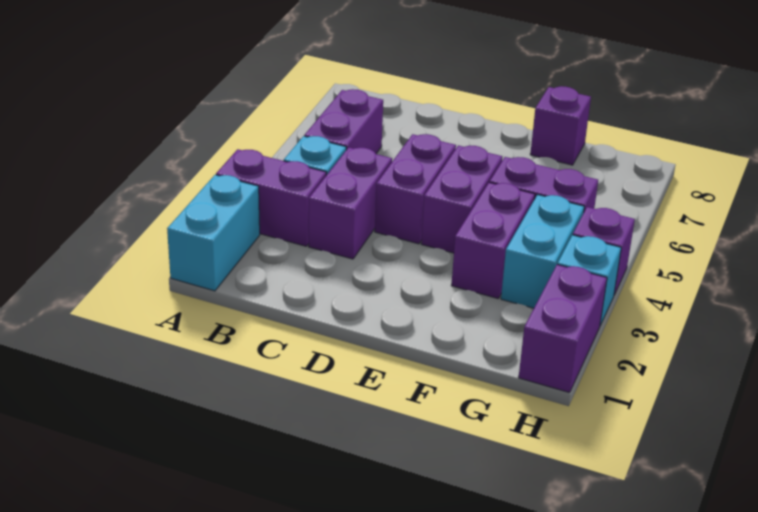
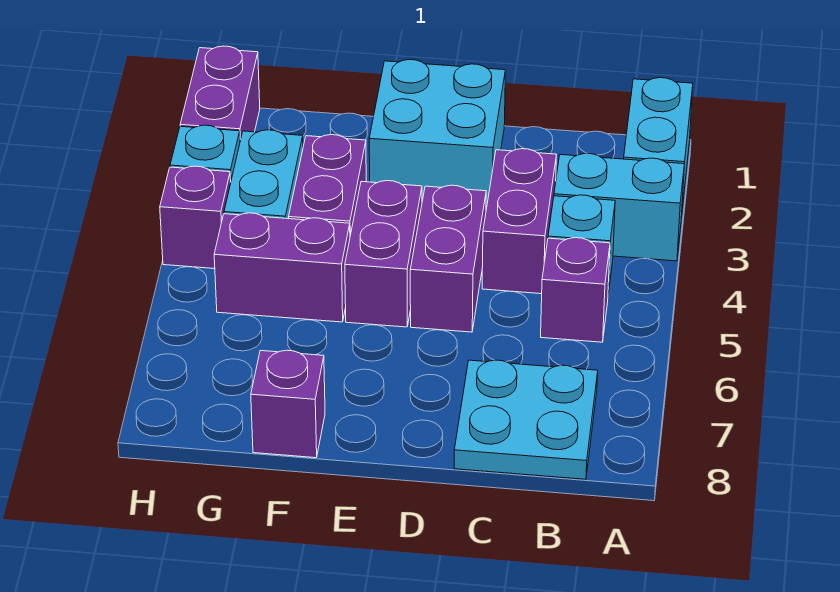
purple 1x2 brick [216,149,326,246] -> cyan 1x2 brick [554,153,684,261]
purple 1x2 brick [304,89,383,153] -> purple 1x1 brick [541,238,610,342]
none -> cyan 2x2 plate [454,360,598,479]
none -> cyan 2x2 brick [369,60,505,205]

